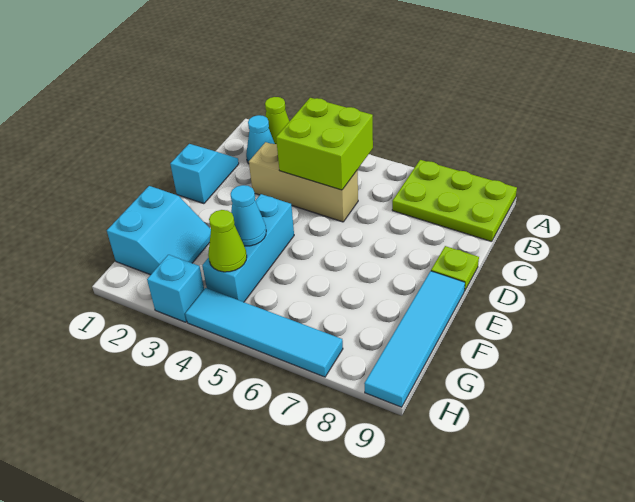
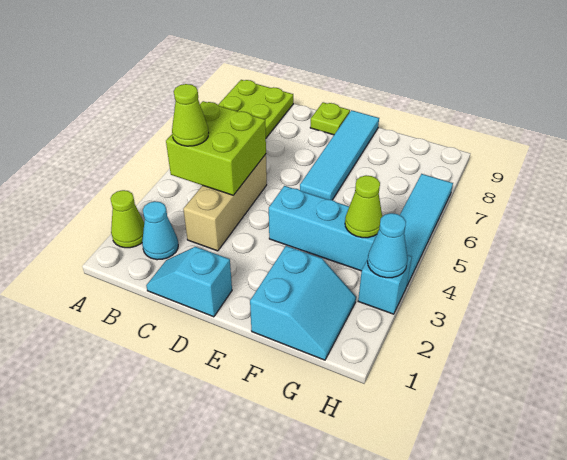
none -> lime 1x1 cone [172,84,209,146]
cyan 1x4 tile [364,271,465,407] -> cyan 1x4 tile turned to [300,110,379,200]
cyan 2x2 slope [107,186,211,275] -> cyan 2x2 slope turned to [250,246,356,360]
cyan 1x1 cone [231,185,266,246] -> cyan 1x1 cone moved to [368,213,408,278]

